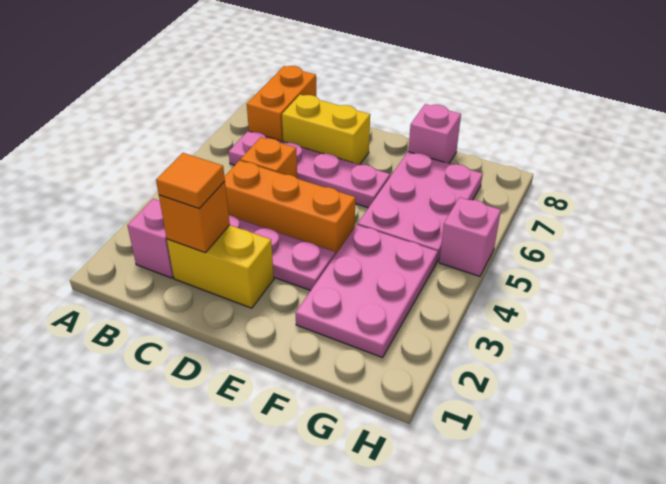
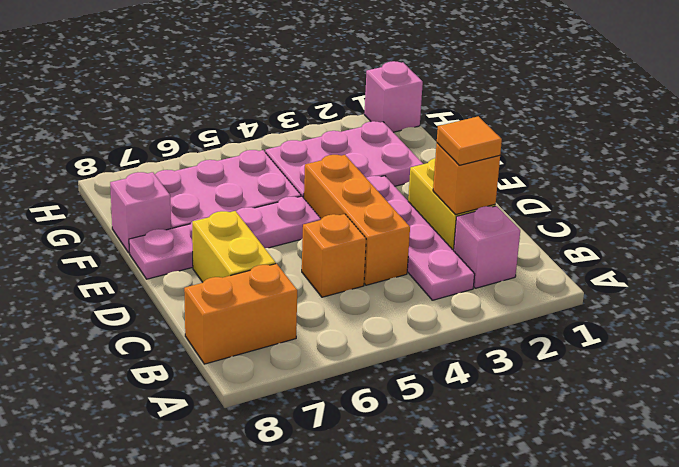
pink 1x4 plate [229,131,390,208] -> pink 1x4 plate turned to [129,196,321,279]
pink 1x1 brick [439,197,501,276] -> pink 1x1 brick moved to [364,61,423,132]

